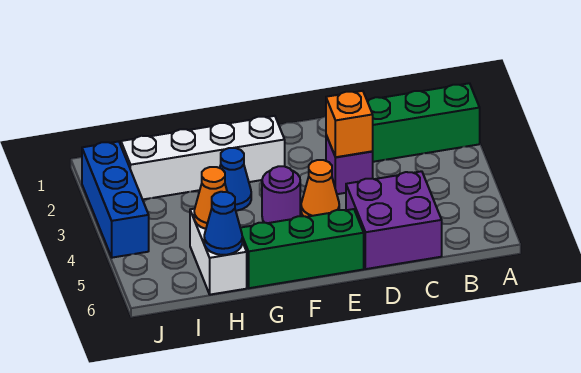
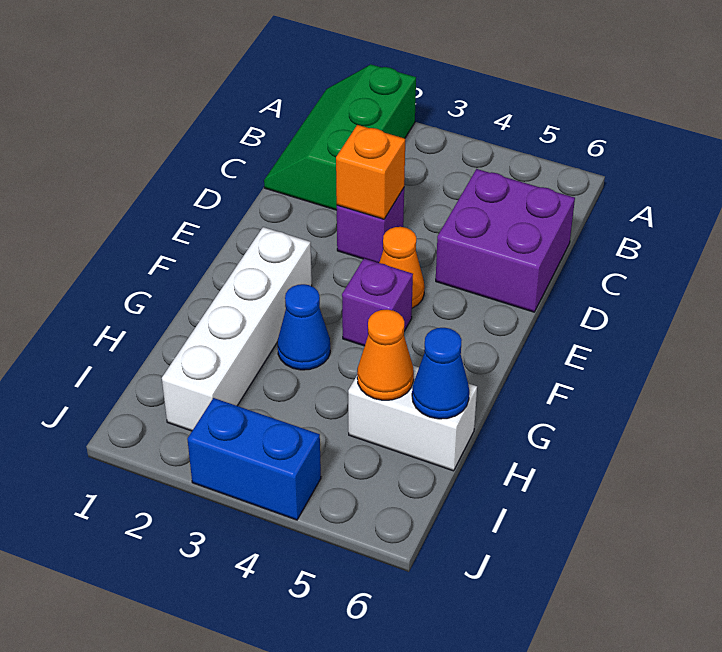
green 1x3 brick [241,209,364,288] -> none
purple 1x1 round brick [262,166,300,223] -> purple 1x1 brick [342,259,413,346]
blue 1x3 brick [82,141,149,258] -> blue 1x2 brick [187,398,321,520]

